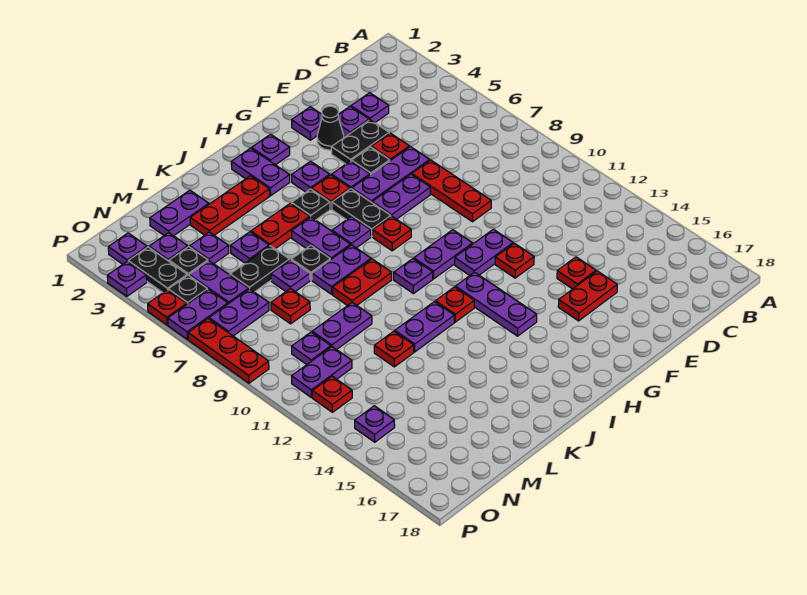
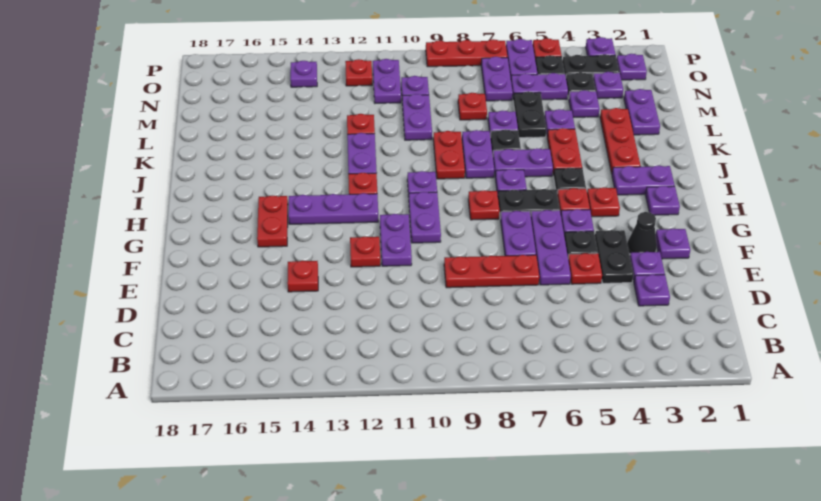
red 1x2 plate [558,271,617,321] -> red 1x2 plate moved to [257,196,288,247]
purple 1x1 plate [292,161,330,192] -> red 1x1 plate [587,187,620,217]

